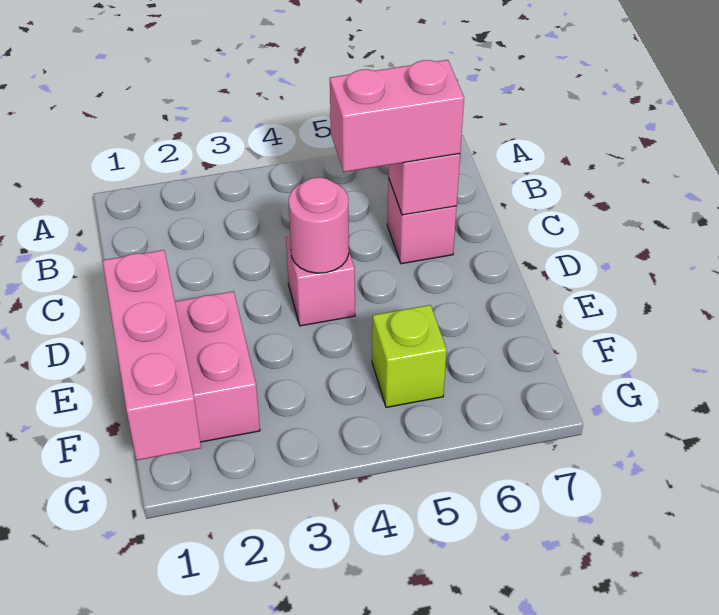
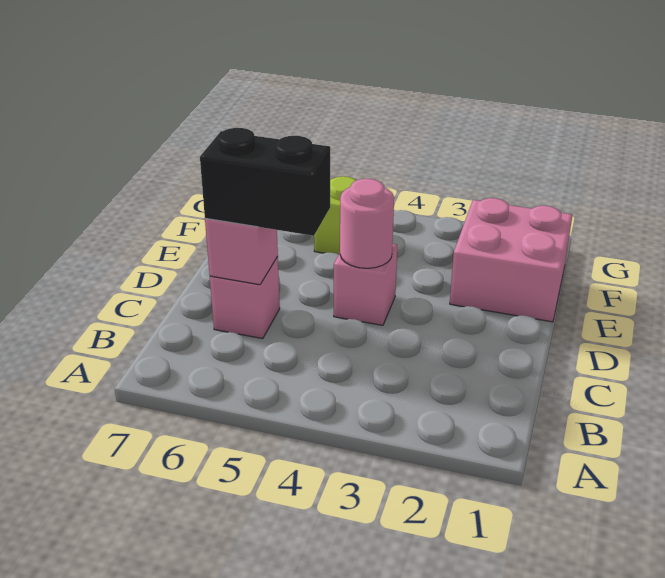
pink 1x2 brick [330,60,464,172] -> black 1x2 brick [200,128,330,236]
pink 1x3 brick [102,250,201,460] -> none

